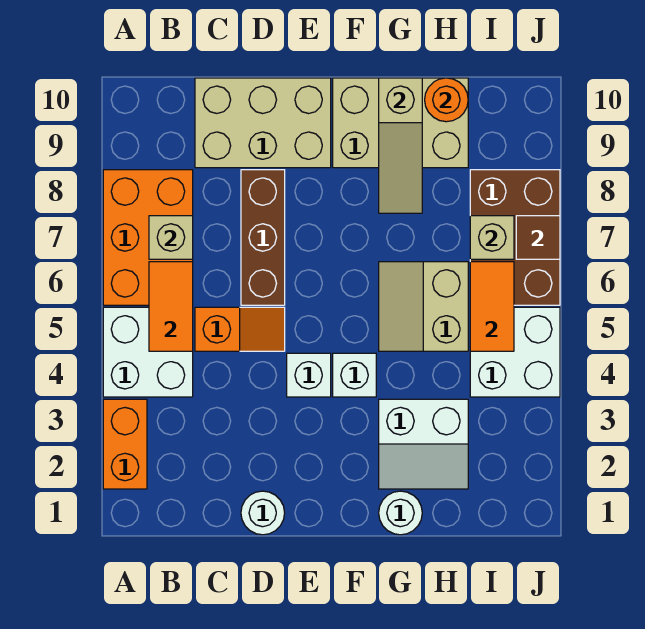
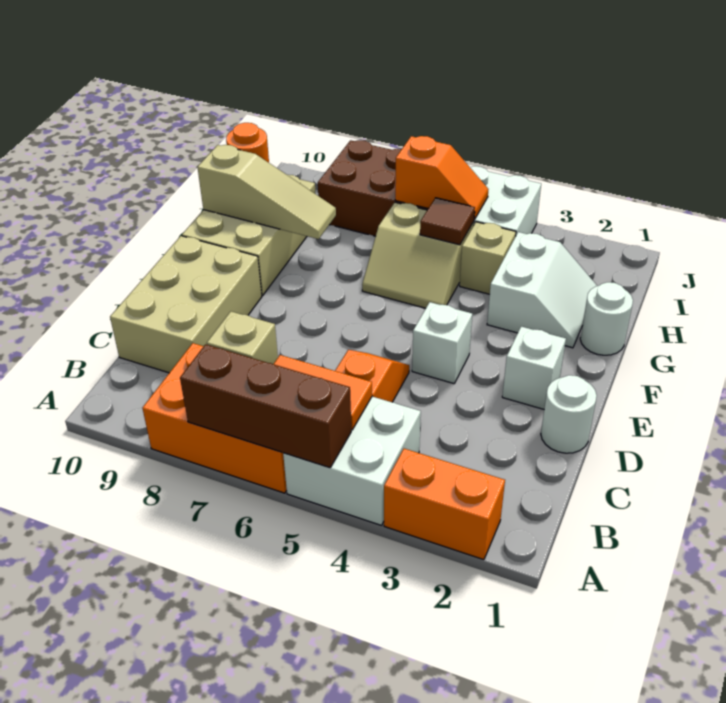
brown 1x3 brick [241,170,285,305] -> brown 1x3 brick moved to [180,344,351,468]
white 1x1 brick [333,353,376,397] -> white 1x1 brick moved to [502,327,566,409]
orange 1x2 tile [470,262,514,351] -> orange 1x2 slope [395,136,488,220]
tan 1x1 brick [470,216,514,259] -> tan 1x1 brick moved to [460,222,516,294]
brown 1x1 tile [516,216,560,259] -> brown 1x1 tile moved to [420,198,475,245]

